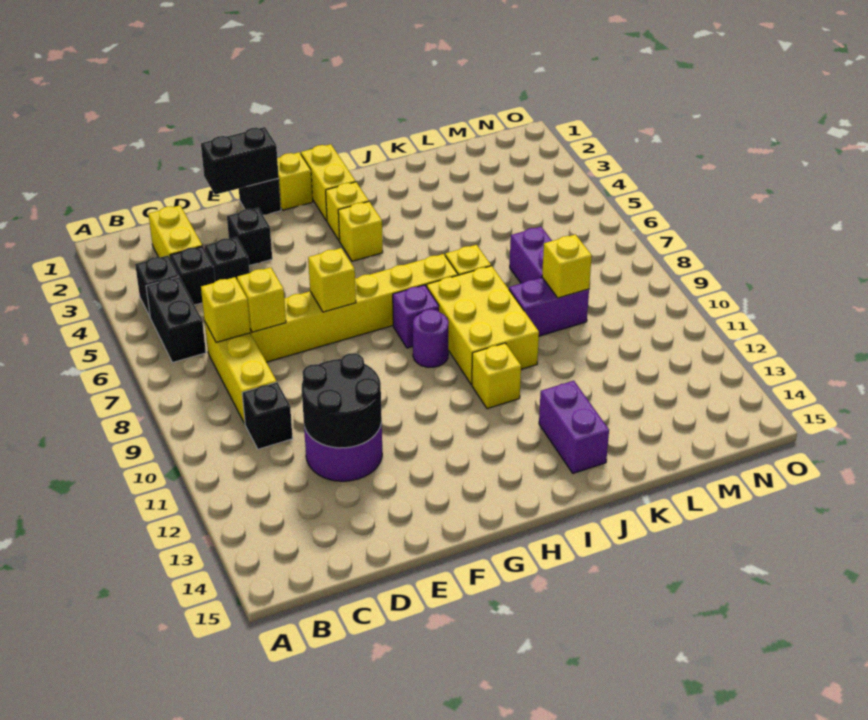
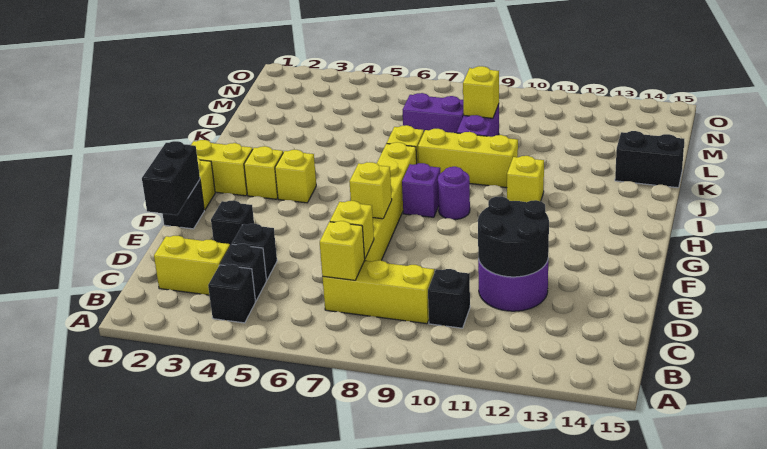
black 1x2 brick [146,277,206,363] -> black 1x2 brick moved to [615,131,684,188]
yellow 2x3 brick [427,266,539,385] -> yellow 1x3 brick [418,129,518,188]
purple 1x2 brick [539,381,609,473] -> none

